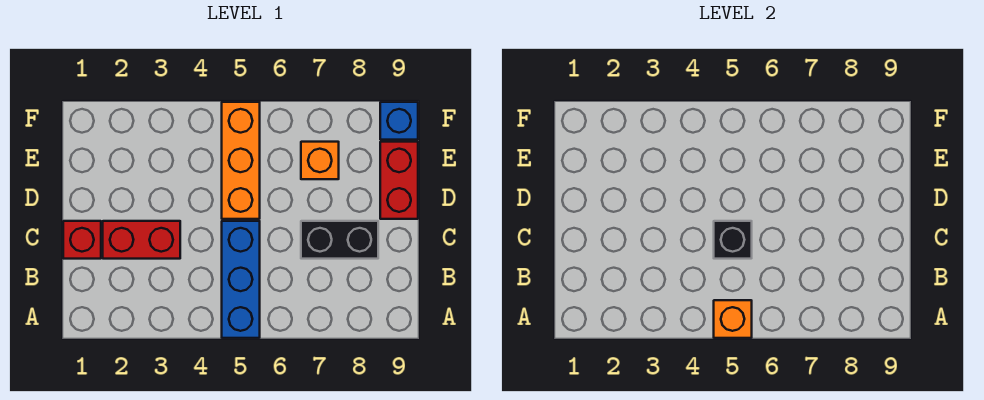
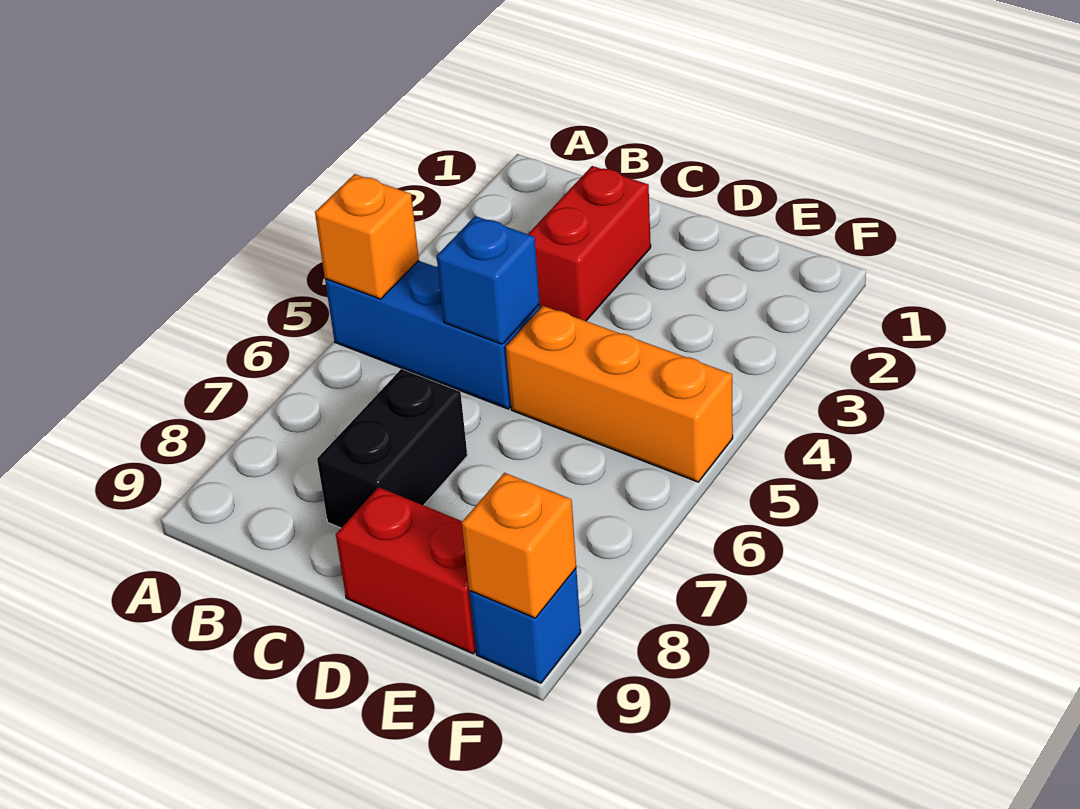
red 1x1 brick [63,221,101,259] -> none
black 1x1 brick [714,221,752,259] -> blue 1x1 brick [437,216,540,344]
orange 1x1 brick [301,142,339,179] -> orange 1x1 brick moved to [462,473,576,618]

